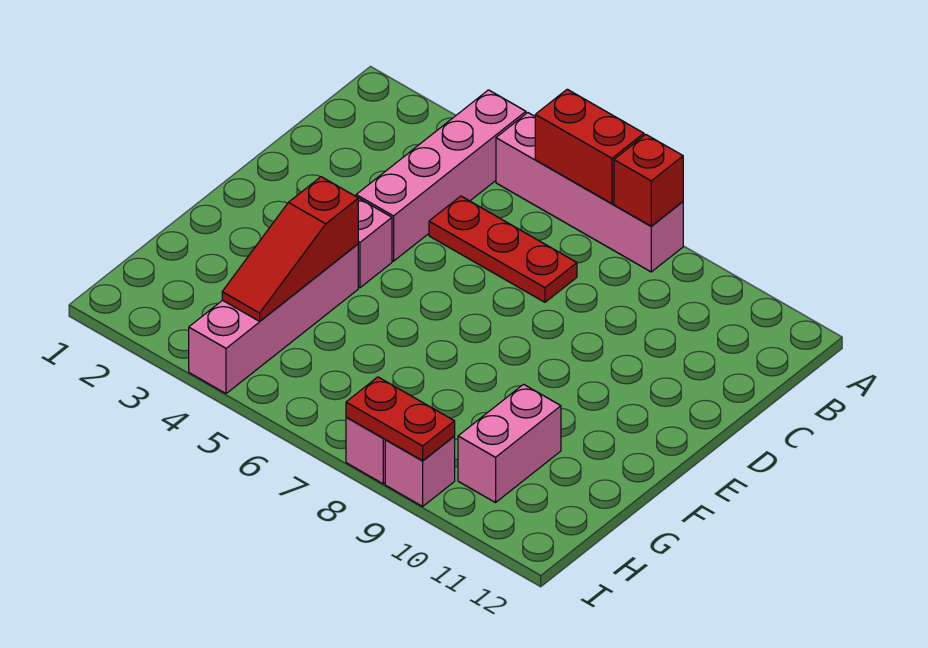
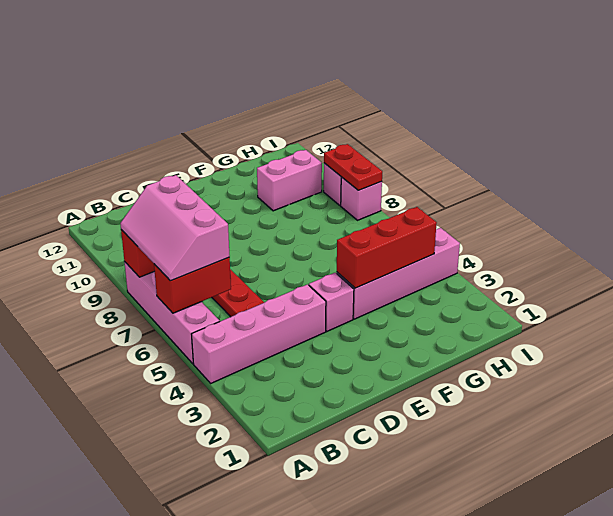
red 1x2 brick [535,89,644,204] -> red 1x2 brick turned to [154,258,231,313]
none -> pink 2x3 slope [120,175,230,281]
red 1x3 slope [222,177,358,321] -> red 1x3 brick [337,207,437,288]

